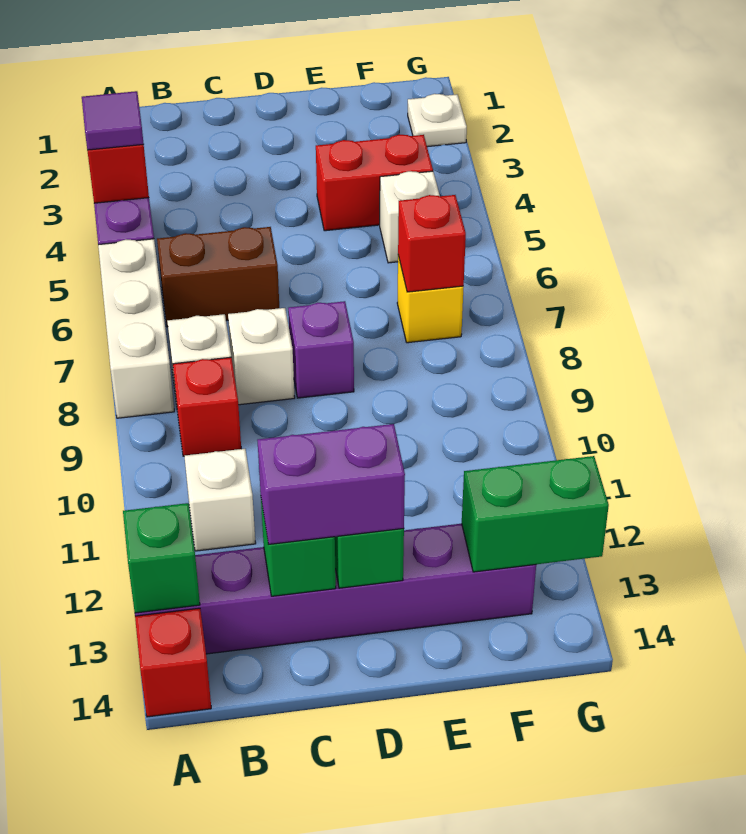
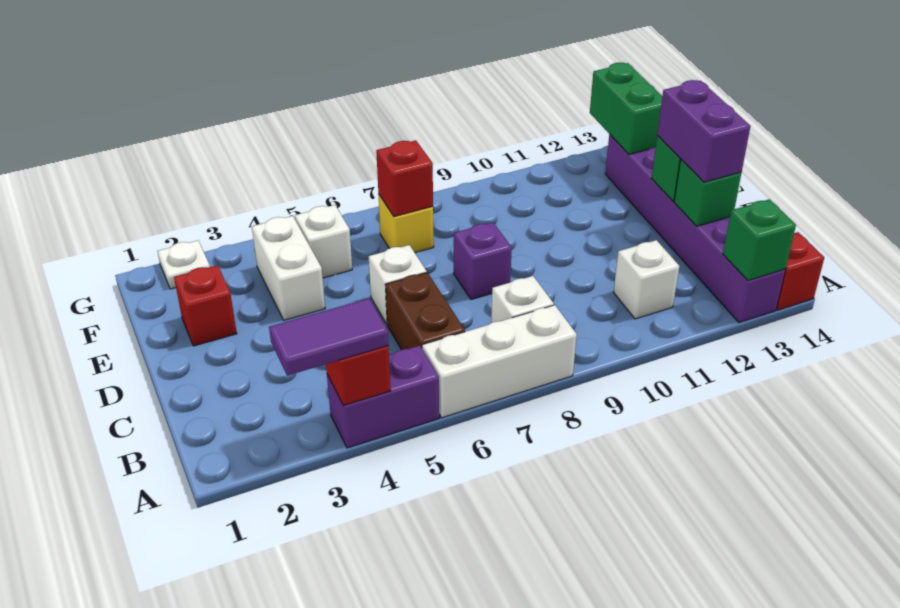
purple 1x1 tile [82,91,144,150] -> purple 1x2 tile [269,298,388,376]
red 1x1 brick [173,357,241,456] -> red 1x1 brick moved to [174,265,237,346]
white 1x1 brick [228,308,295,405] -> white 1x1 brick moved to [369,245,427,324]
red 1x2 brick [316,135,433,231] -> white 1x2 brick [252,216,325,320]

